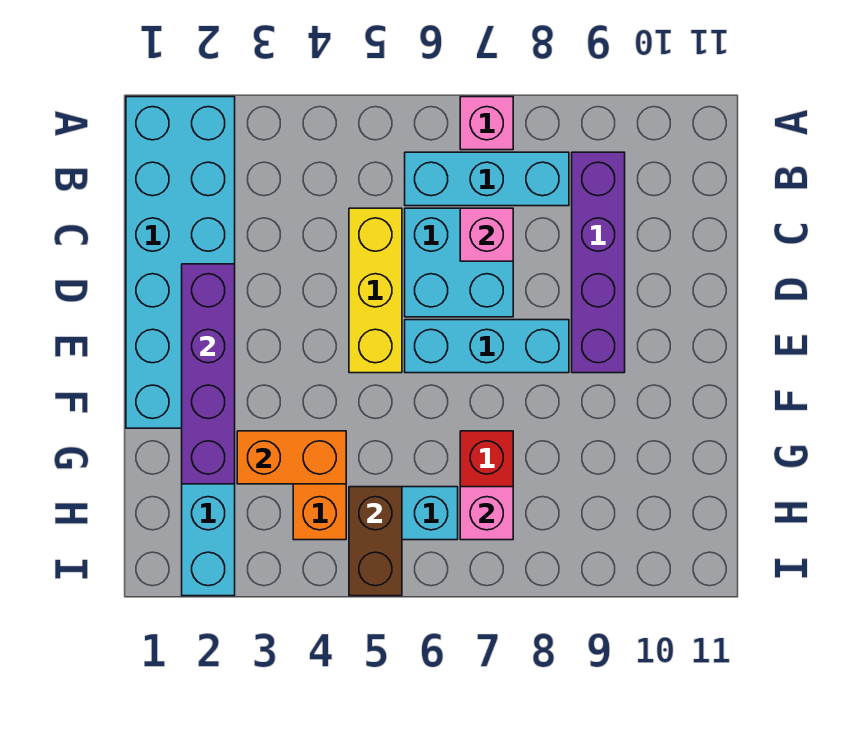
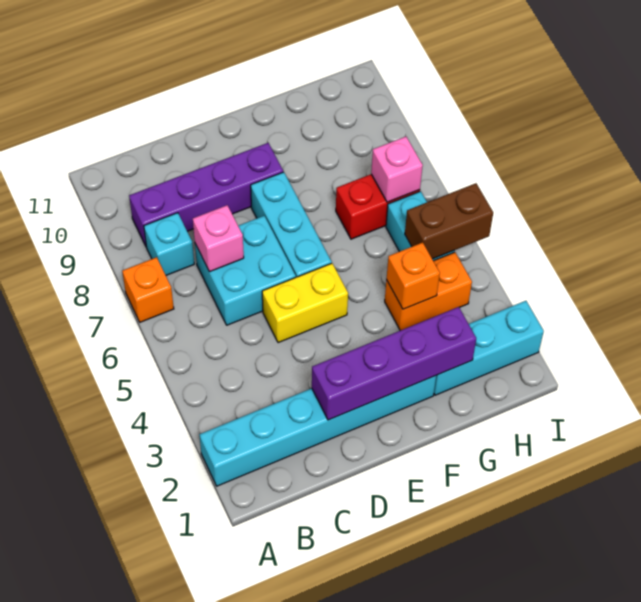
cyan 2x6 brick [126,97,235,428] -> cyan 1x6 brick [199,376,436,486]
pink 1x1 brick [460,97,513,150] -> orange 1x1 brick [122,257,174,322]
cyan 1x3 brick [405,152,569,206] -> cyan 1x1 brick [144,213,194,275]
yellow 1x3 brick [349,208,402,373] -> yellow 1x2 brick [262,263,348,343]
orange 1x2 brick [237,431,346,484] -> orange 1x1 brick [386,242,440,309]

